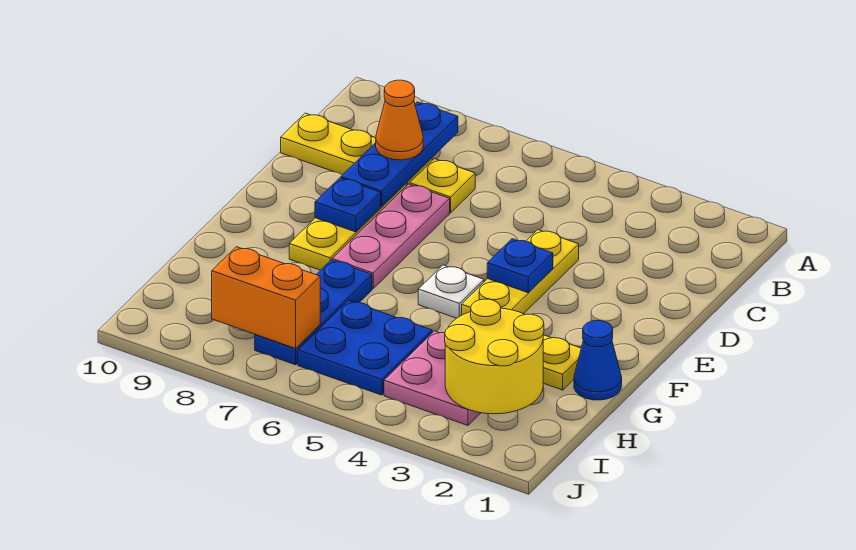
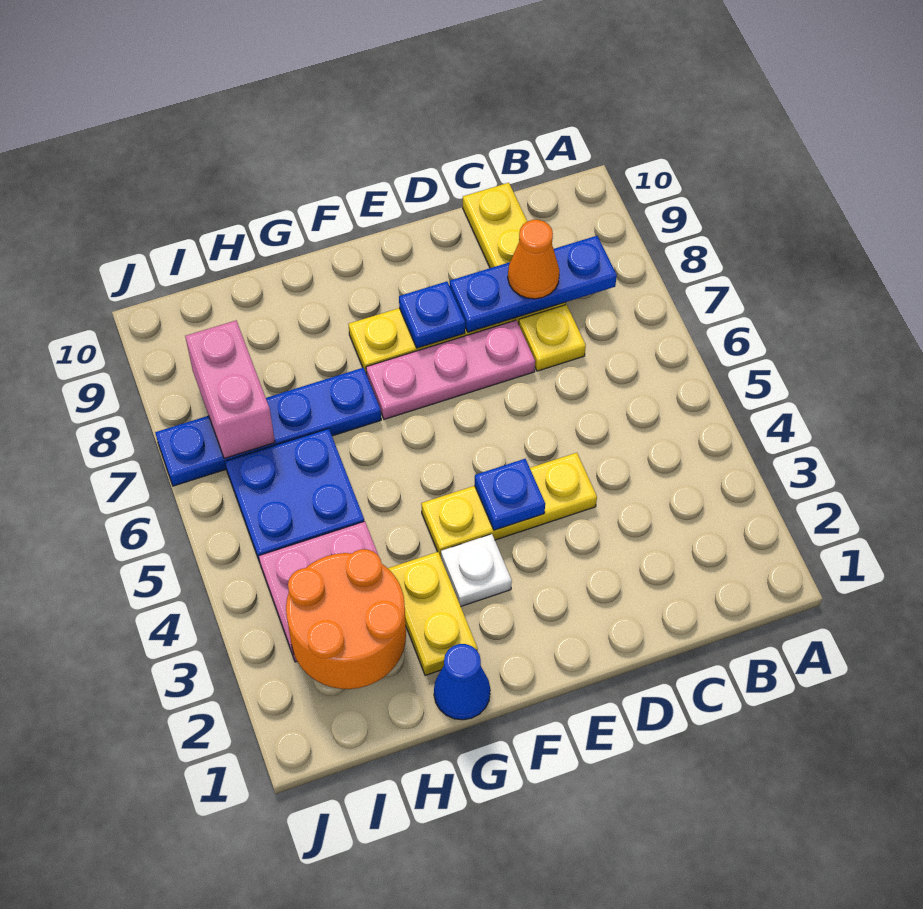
white 1x1 plate [418,265,484,318] -> white 1x1 plate moved to [441,534,512,606]
blue 1x3 plate [255,260,372,365] -> blue 1x4 plate [155,368,381,486]
yellow 2x2 round brick [445,299,544,414] -> orange 2x2 round brick [286,549,406,689]
orange 1x2 brick [212,247,320,348] -> pink 1x2 brick [185,321,275,459]

